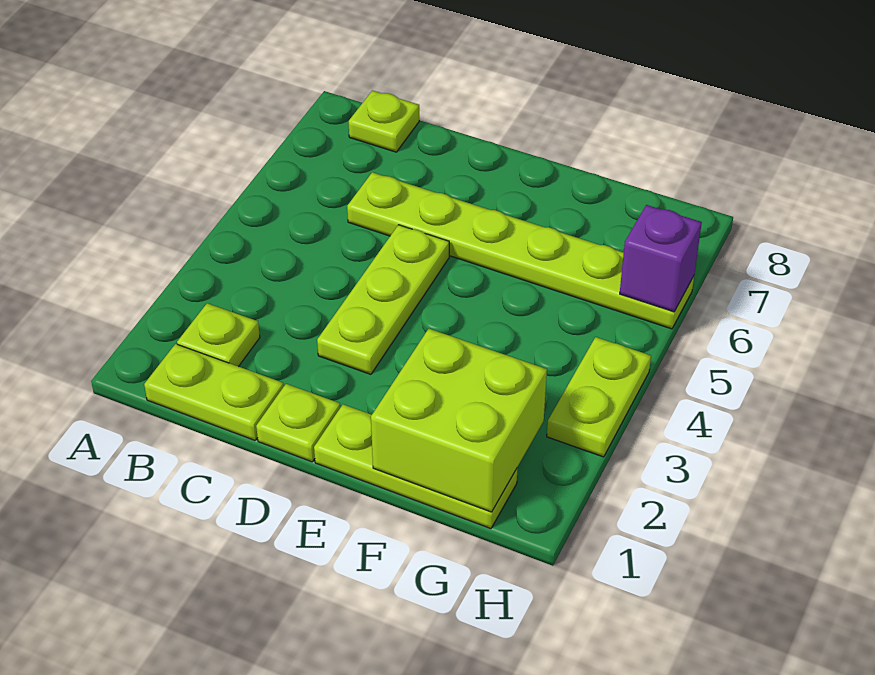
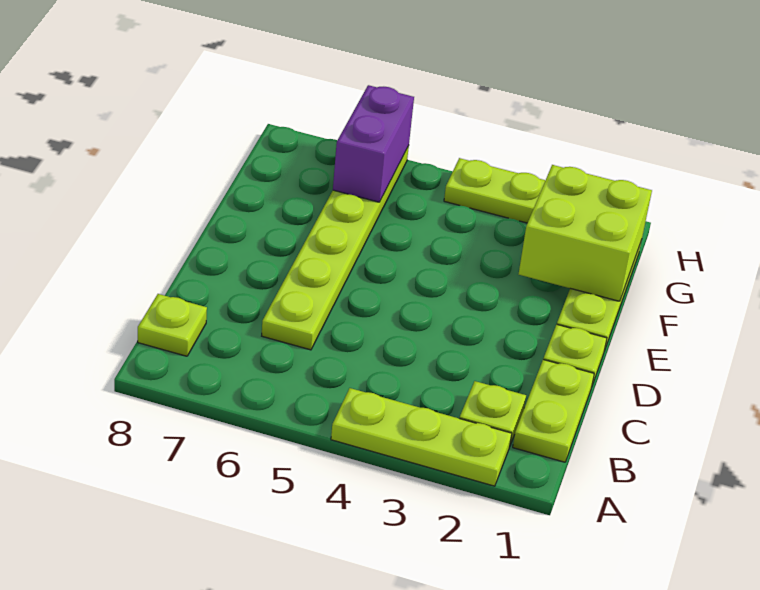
lime 1x3 plate [317,225,449,374] -> lime 1x3 plate moved to [331,388,512,486]
purple 1x1 brick [620,205,702,312] -> purple 1x2 brick [333,85,414,202]

